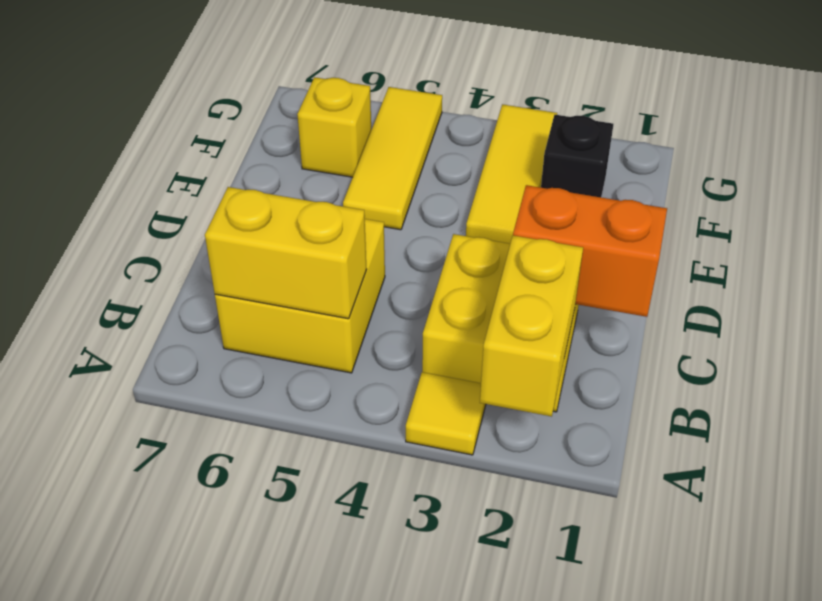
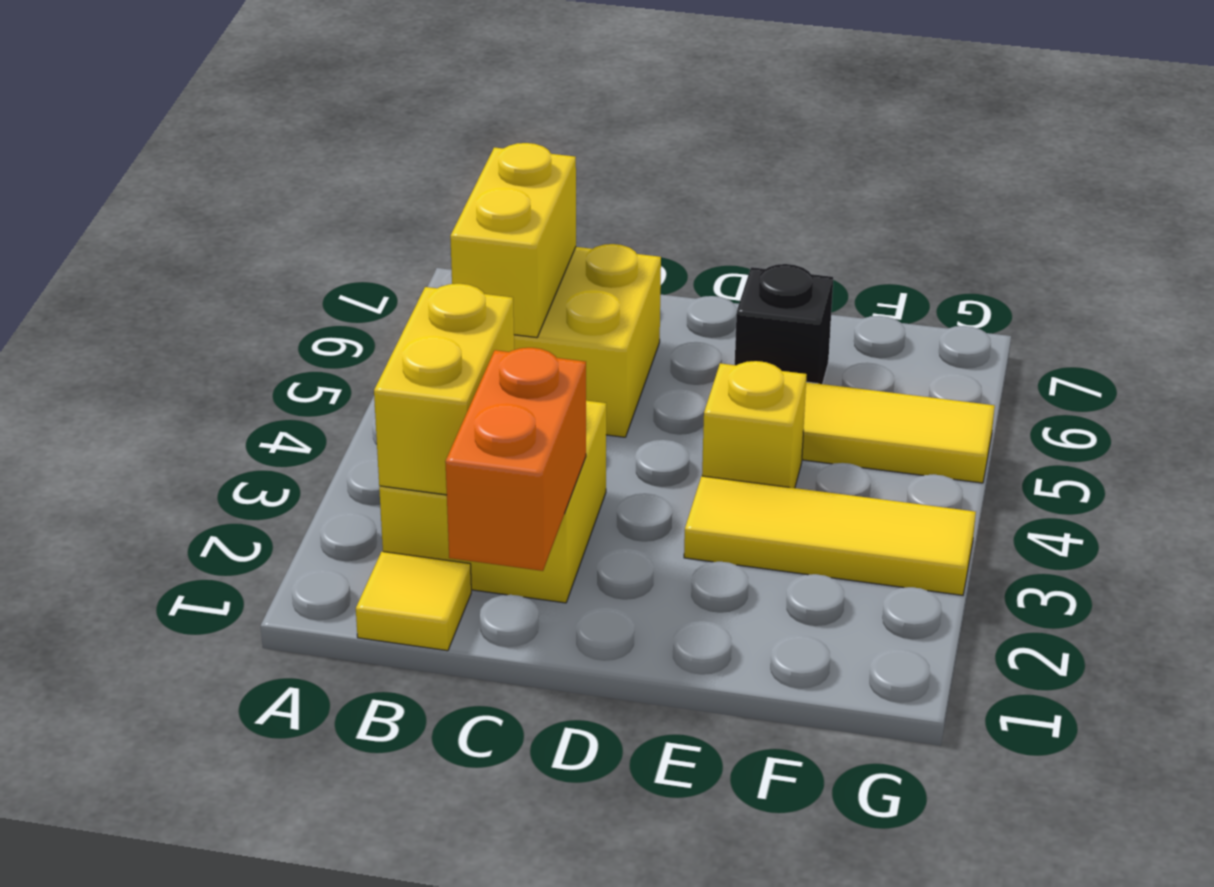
yellow 1x2 brick [480,235,583,417] -> yellow 1x2 brick turned to [374,284,514,495]
yellow 1x1 tile [406,372,486,455] -> yellow 1x1 tile moved to [356,552,471,651]
black 1x1 brick [541,115,613,197] -> black 1x1 brick moved to [735,264,833,384]
yellow 1x1 brick [297,77,371,177] -> yellow 1x1 brick moved to [702,361,807,488]

